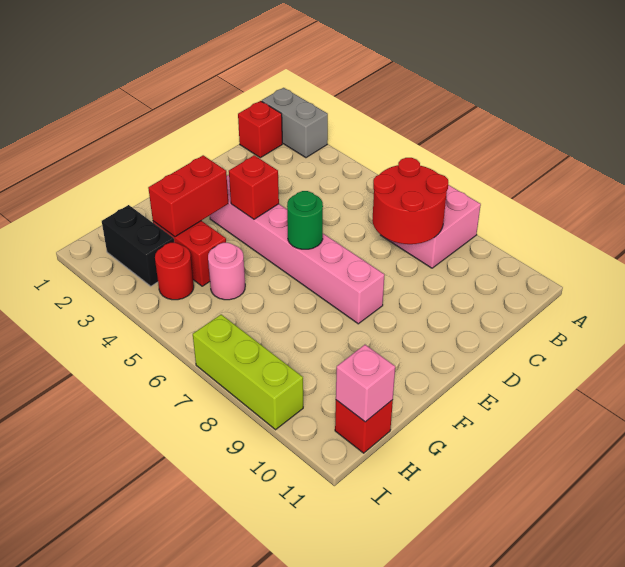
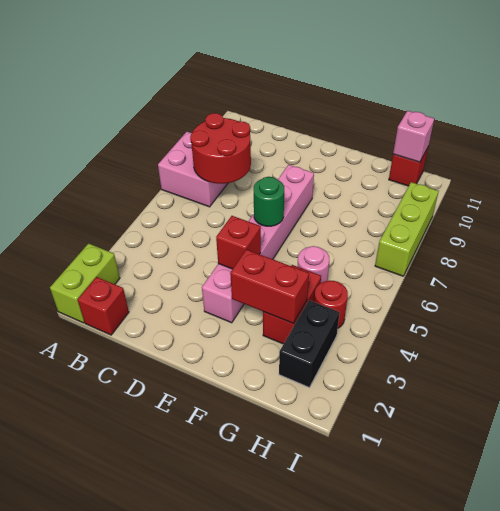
grey 1x2 brick [262,88,328,158] -> lime 1x2 brick [50,243,120,323]

